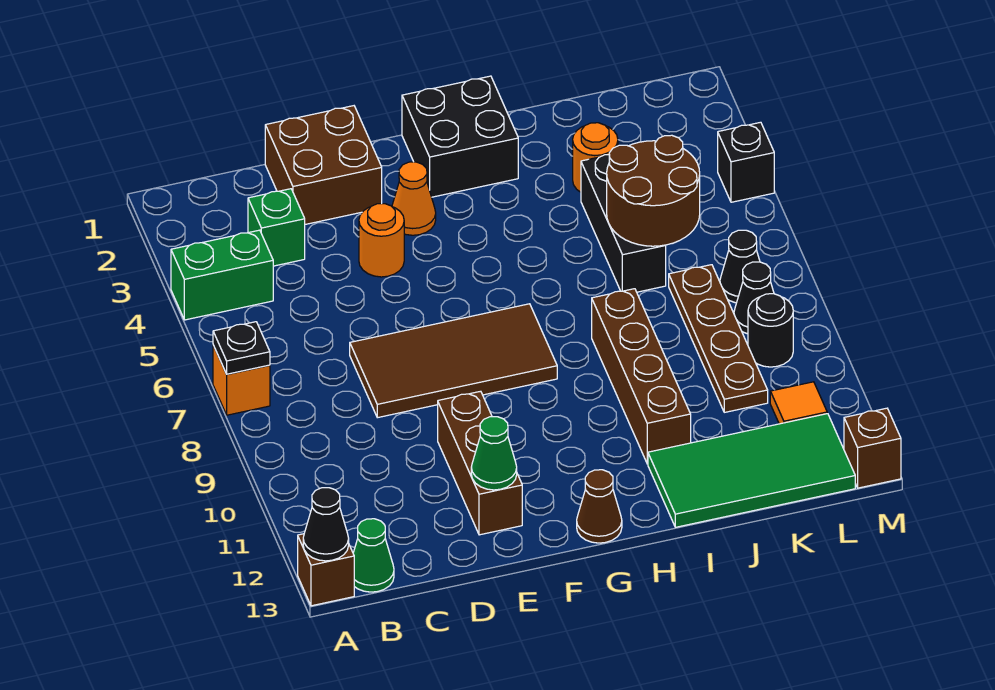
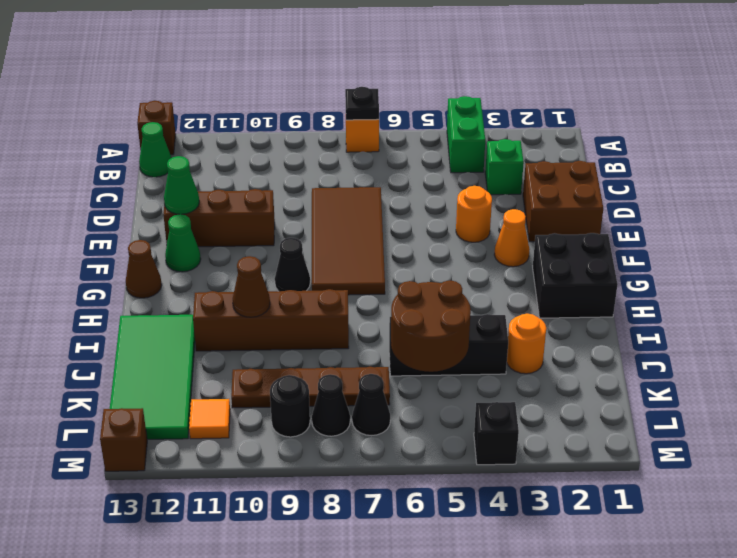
black 1x1 cone [303,488,349,561] -> black 1x1 cone moved to [275,238,310,291]
none -> green 1x1 cone [165,214,201,272]
none -> brown 1x1 cone [233,256,270,317]

